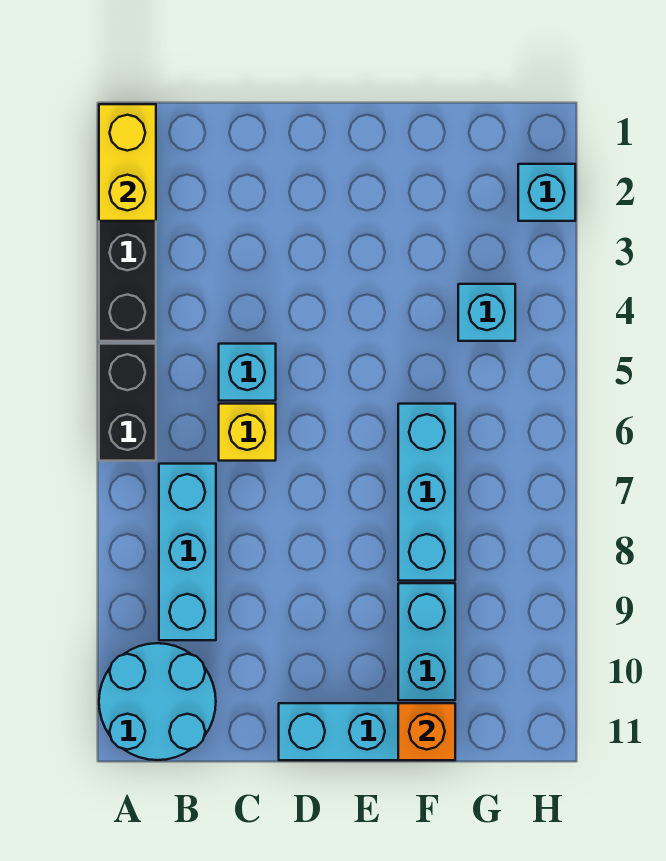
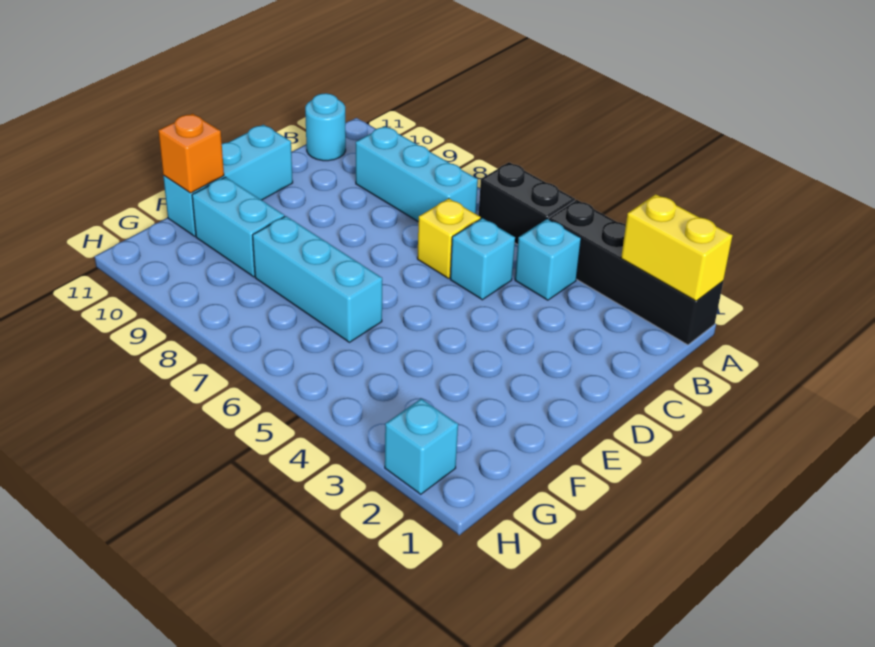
cyan 2x2 round brick [99,643,216,760] -> cyan 1x1 round brick [305,93,346,161]
cyan 1x1 brick [458,284,515,341] -> cyan 1x1 brick moved to [515,219,581,300]

